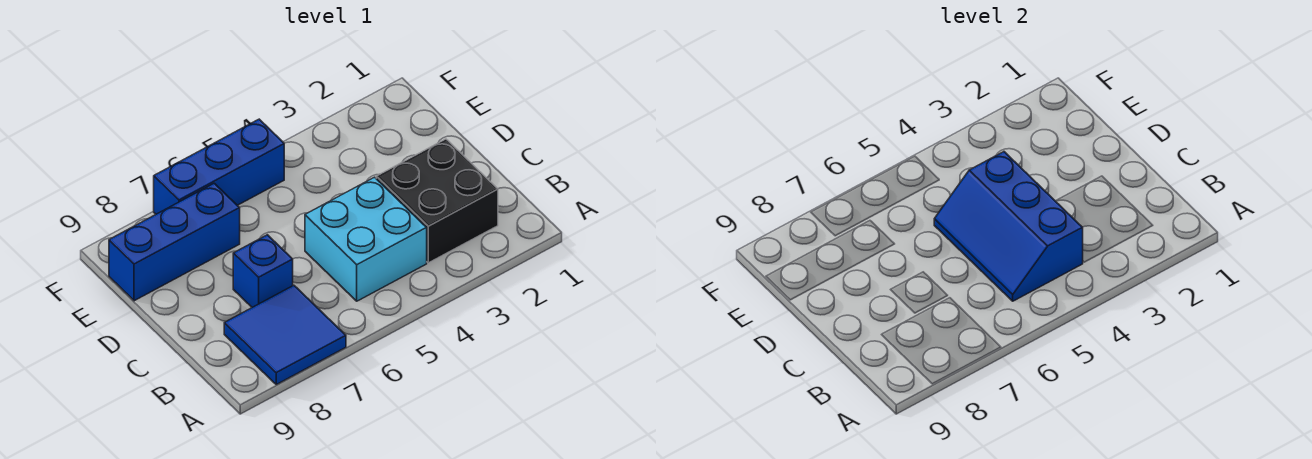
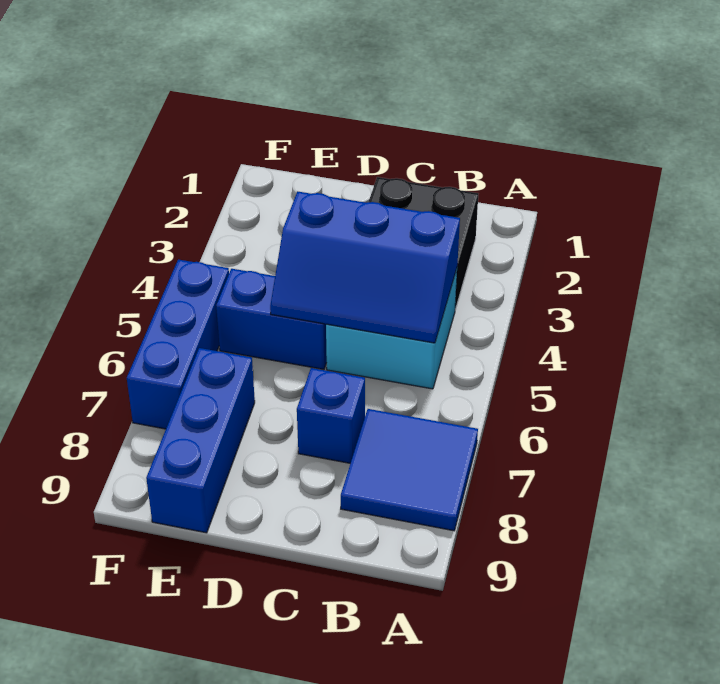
none -> blue 1x2 brick [216,269,327,369]

